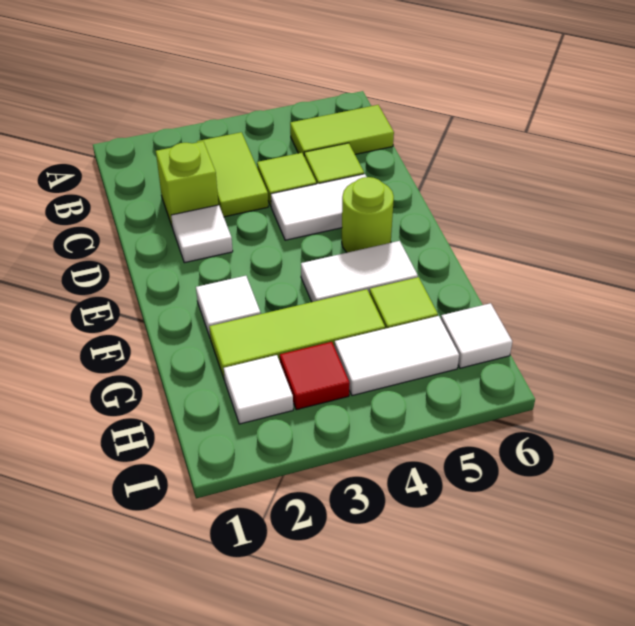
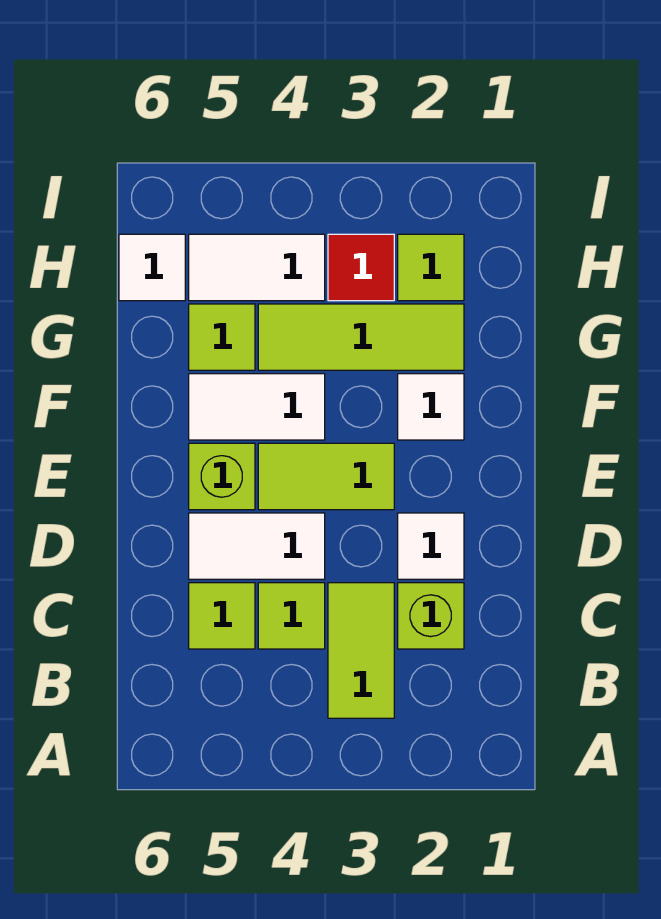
lime 1x2 tile [290,105,394,157] -> lime 1x2 tile moved to [258,443,394,510]
lime 1x1 round brick [342,177,394,253] -> lime 1x1 brick [189,443,255,510]
white 1x1 tile [224,355,293,424] -> lime 1x1 tile [398,234,464,301]

